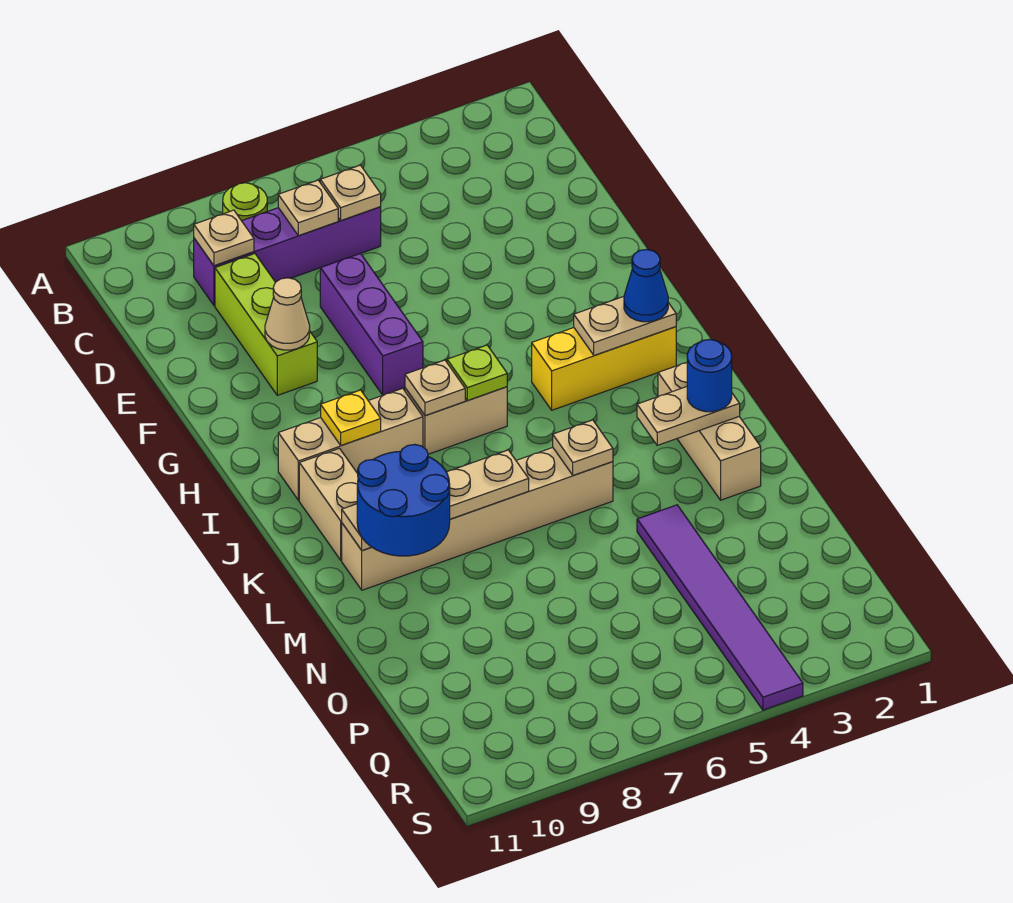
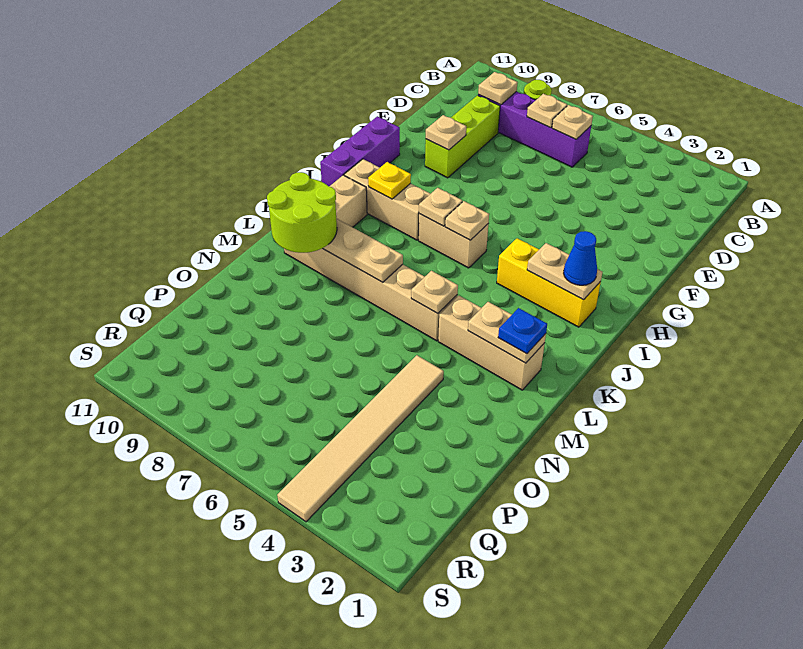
purple 1x3 brick [320,253,423,395] -> purple 1x3 brick moved to [320,116,400,186]
tan 1x1 cone [265,278,310,350] -> tan 1x1 plate [426,115,466,150]
lime 1x1 plate [447,345,507,400] -> tan 1x1 plate [445,201,489,240]
tan 1x3 brick [658,362,761,500] -> tan 1x3 brick turned to [438,296,545,390]
blue 1x1 round brick [687,339,732,412] -> blue 1x1 plate [498,308,547,354]
blue 2x2 round brick [357,444,450,556] -> lime 2x2 round brick [267,172,337,253]
purple 1x6 tile [637,505,803,710] -> tan 1x6 tile [277,355,444,522]

